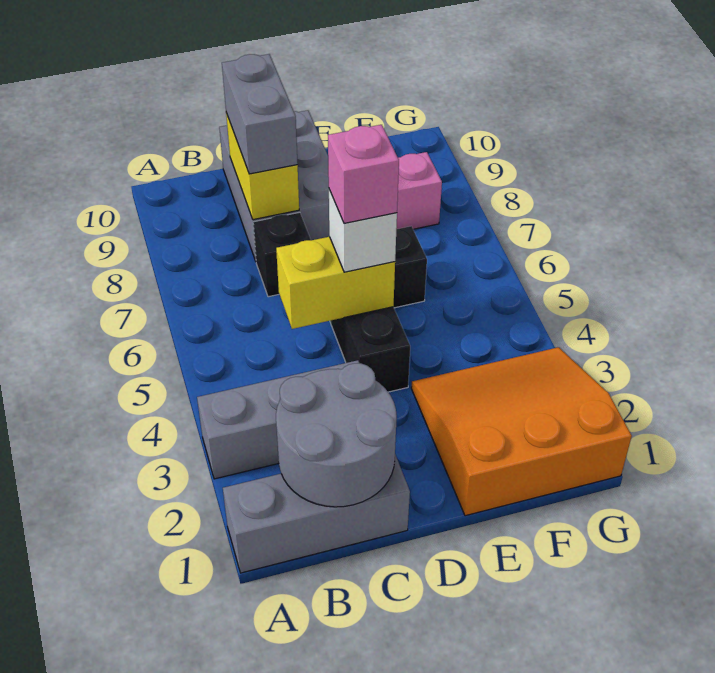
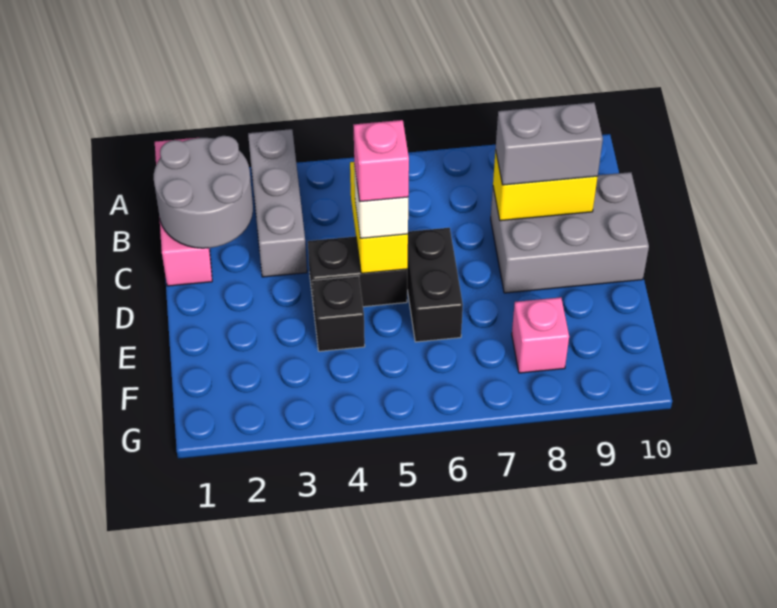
grey 1x3 brick [223,455,410,573] -> pink 1x3 brick [155,138,212,286]
black 1x1 brick [253,212,311,297] -> black 1x1 brick moved to [312,276,365,351]
orange 3x3 slope [411,347,632,516] -> none

